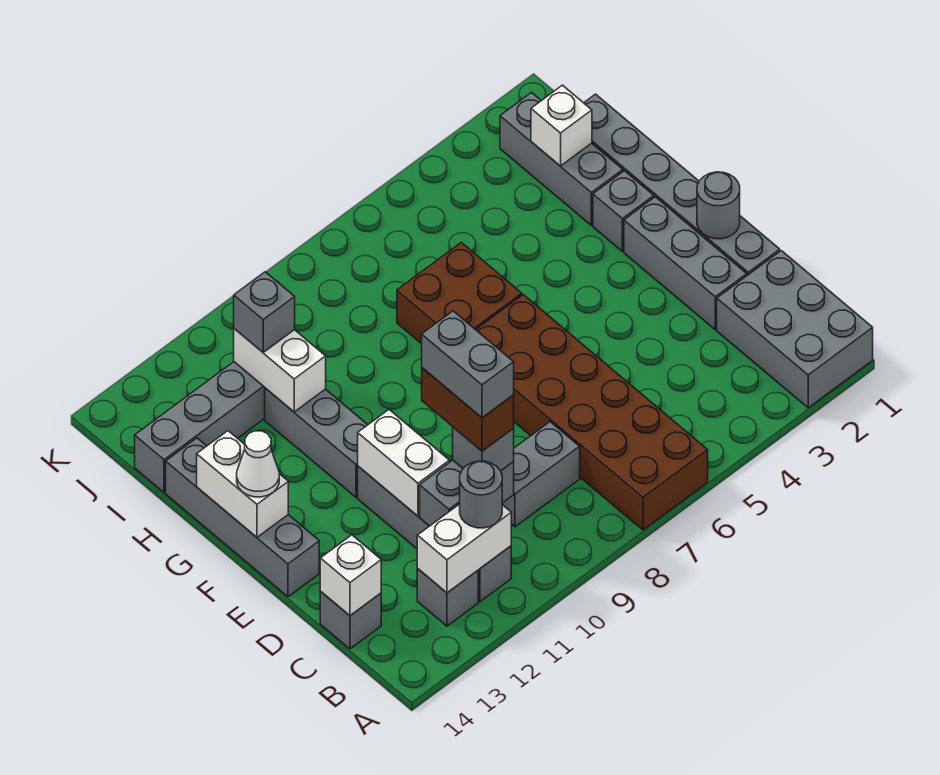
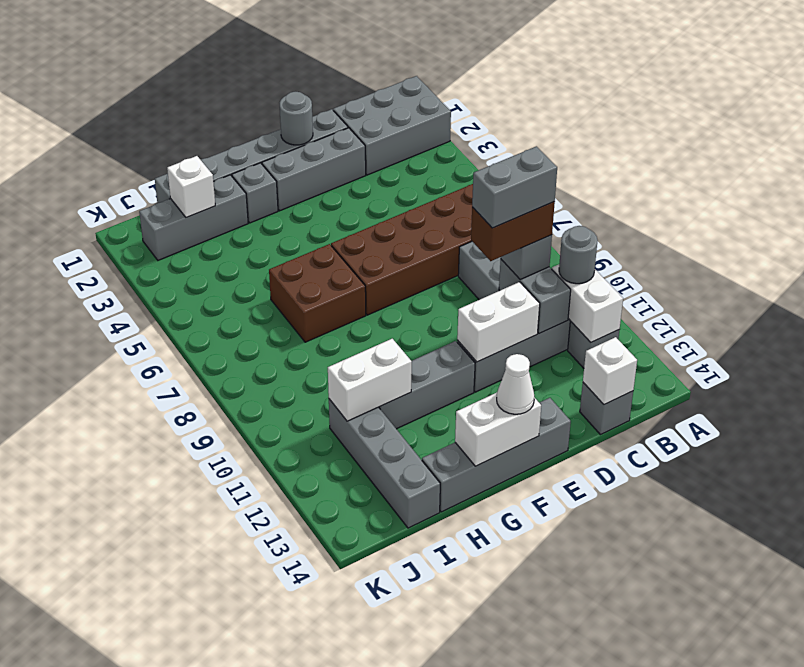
grey 1x1 brick [234,272,295,352] -> none

